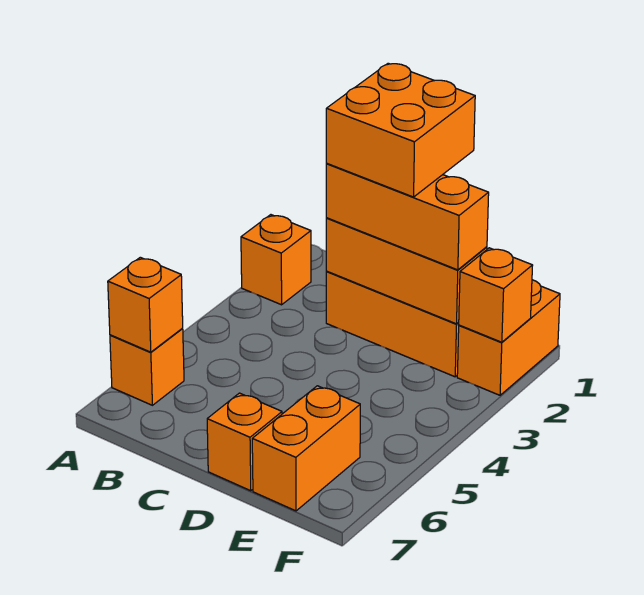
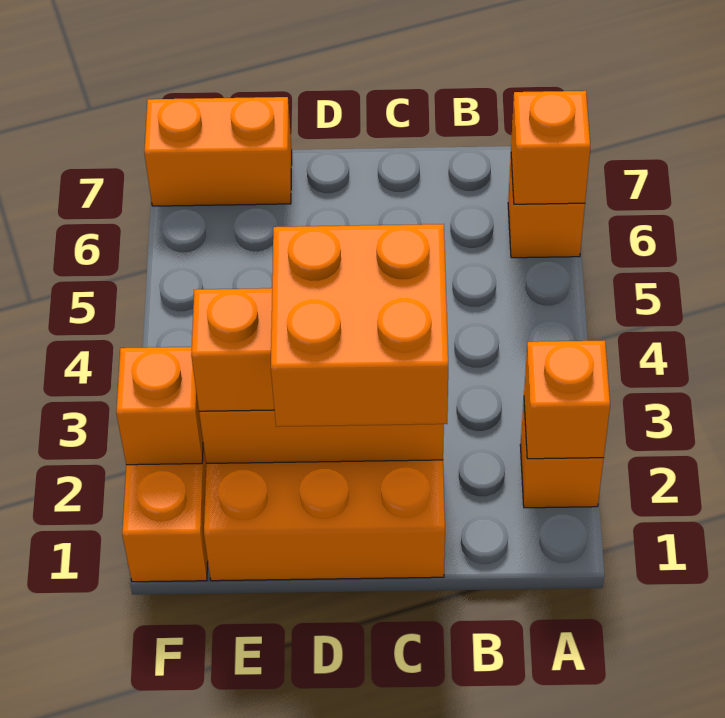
orange 1x1 brick [207,393,282,491] -> orange 1x1 brick moved to [524,340,610,459]
orange 1x2 brick [252,386,360,511] -> orange 1x2 brick turned to [144,97,292,206]

